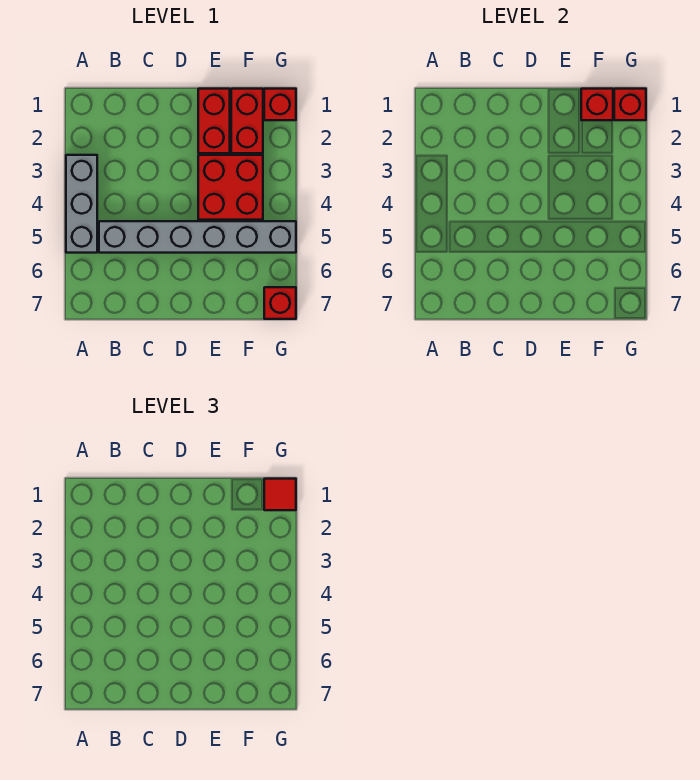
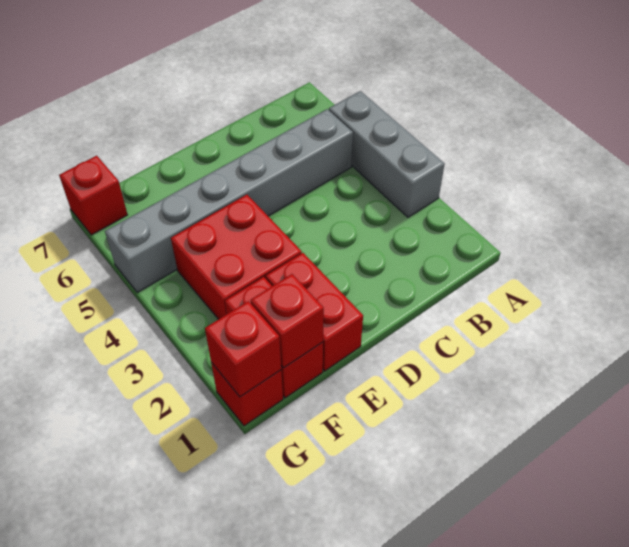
red 1x1 tile [264,479,296,510] -> none

